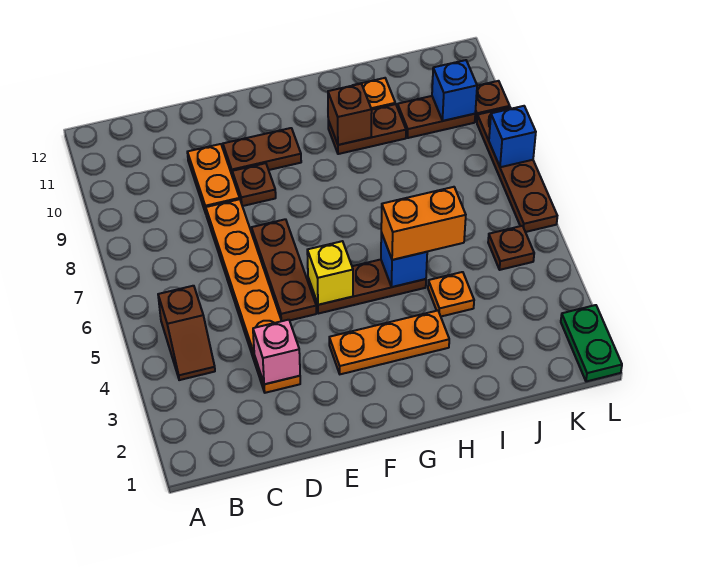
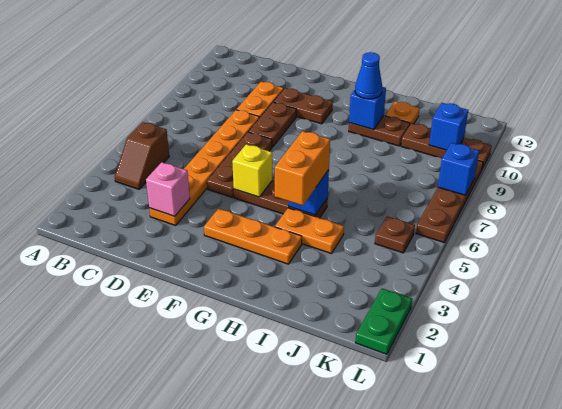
brown 1x1 plate [232,163,276,206] -> brown 1x2 plate [248,102,296,147]
orange 1x2 brick [381,187,466,260] -> orange 1x2 brick turned to [275,131,330,206]
brown 1x1 brick [328,84,372,145] -> blue 1x1 brick [349,87,386,130]
none -> blue 1x1 cone [355,52,383,99]
orange 1x1 plate [428,272,474,316] -> orange 1x2 plate [275,208,344,253]

